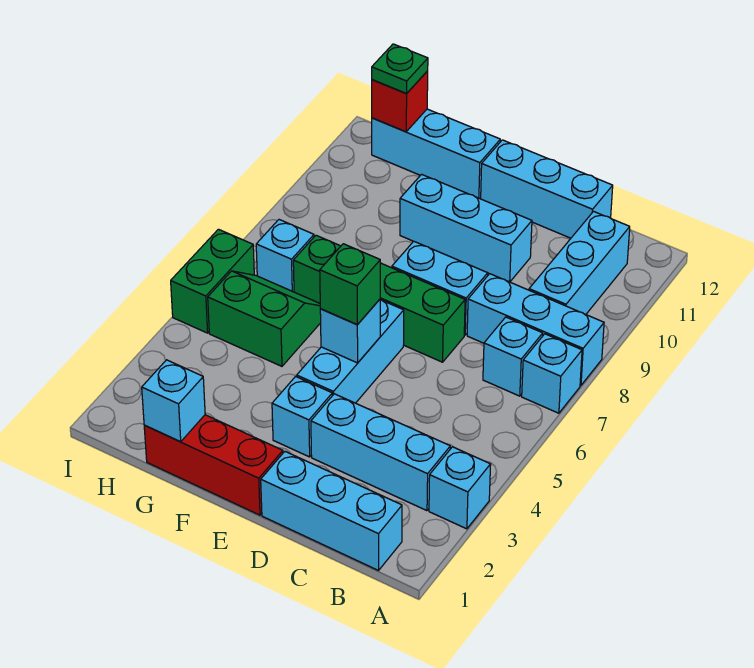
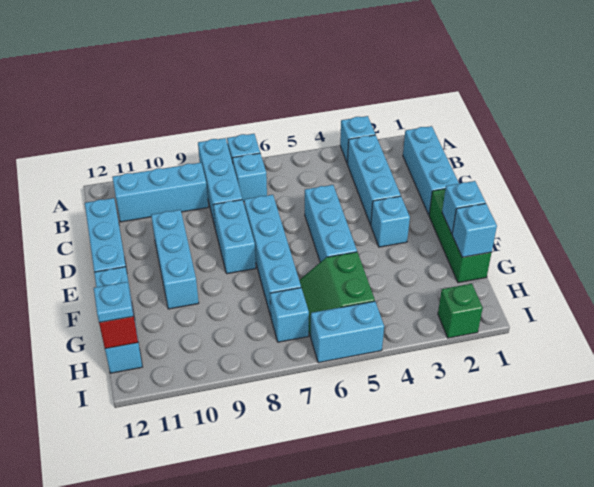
green 1x4 brick [293,235,465,362] -> cyan 1x4 brick [244,195,301,316]
red 1x3 brick [144,415,283,515] -> green 1x3 brick [429,189,492,283]
cyan 1x3 brick [297,300,404,403] -> cyan 1x3 brick turned to [305,185,357,262]
cyan 1x1 brick [320,299,380,363] -> cyan 1x1 brick moved to [442,181,486,234]
green 1x1 brick [320,244,380,325] -> green 1x1 brick moved to [438,284,483,338]
green 1x1 plate [372,44,428,93] -> cyan 1x1 plate [94,282,133,323]
green 1x2 brick [171,229,254,333] -> cyan 1x2 brick [310,301,384,363]

